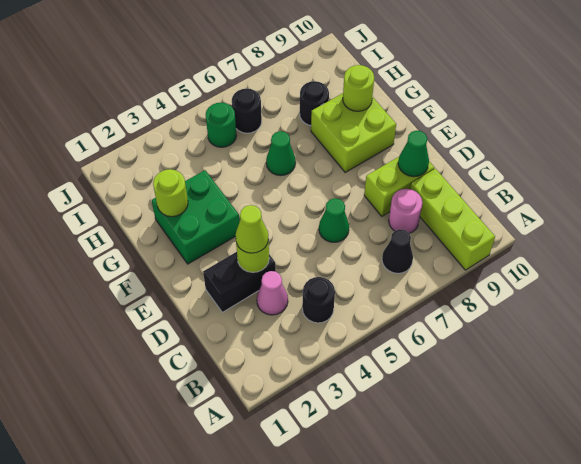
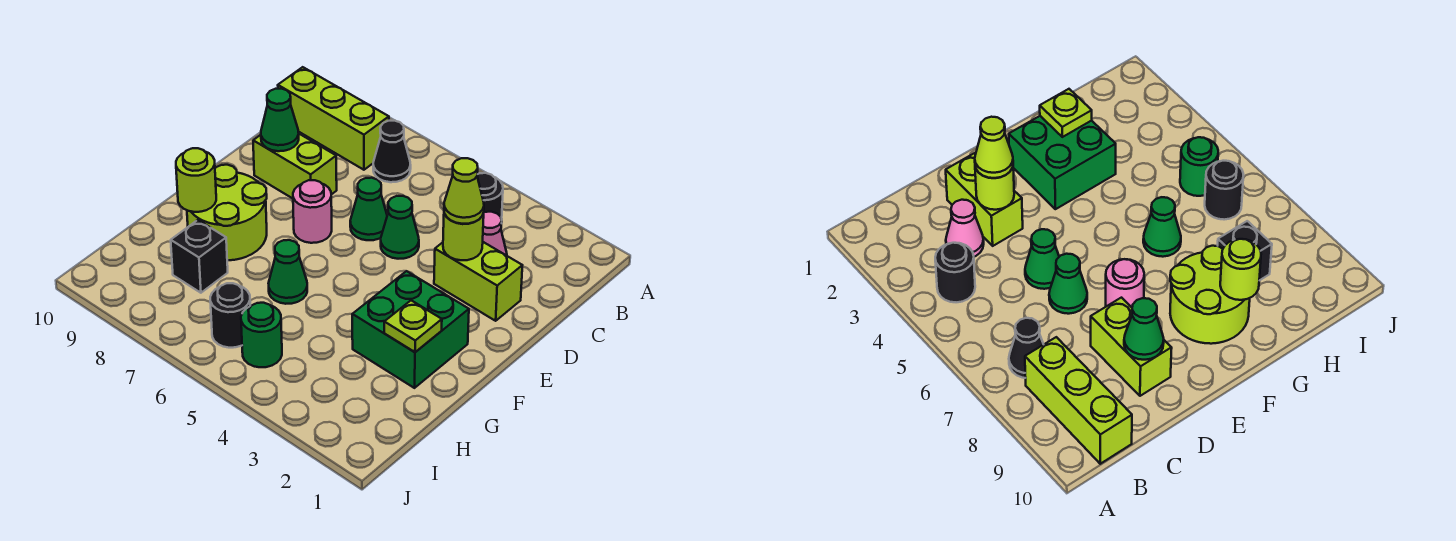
lime 1x3 brick [410,169,495,270] -> lime 1x3 brick turned to [278,67,389,170]
pink 1x1 round brick [389,189,422,233] -> pink 1x1 round brick moved to [293,180,332,243]
black 1x2 brick [203,252,276,312] -> lime 1x2 brick [434,242,522,321]
none -> green 1x1 cone [381,196,419,259]
lime 2x2 brick [311,93,396,172] -> lime 2x2 round brick [187,165,267,260]
lime 1x1 round brick [153,169,188,217] -> lime 1x1 plate [384,300,442,352]
black 1x1 round brick [300,81,329,126] -> black 1x1 brick [171,220,228,293]

